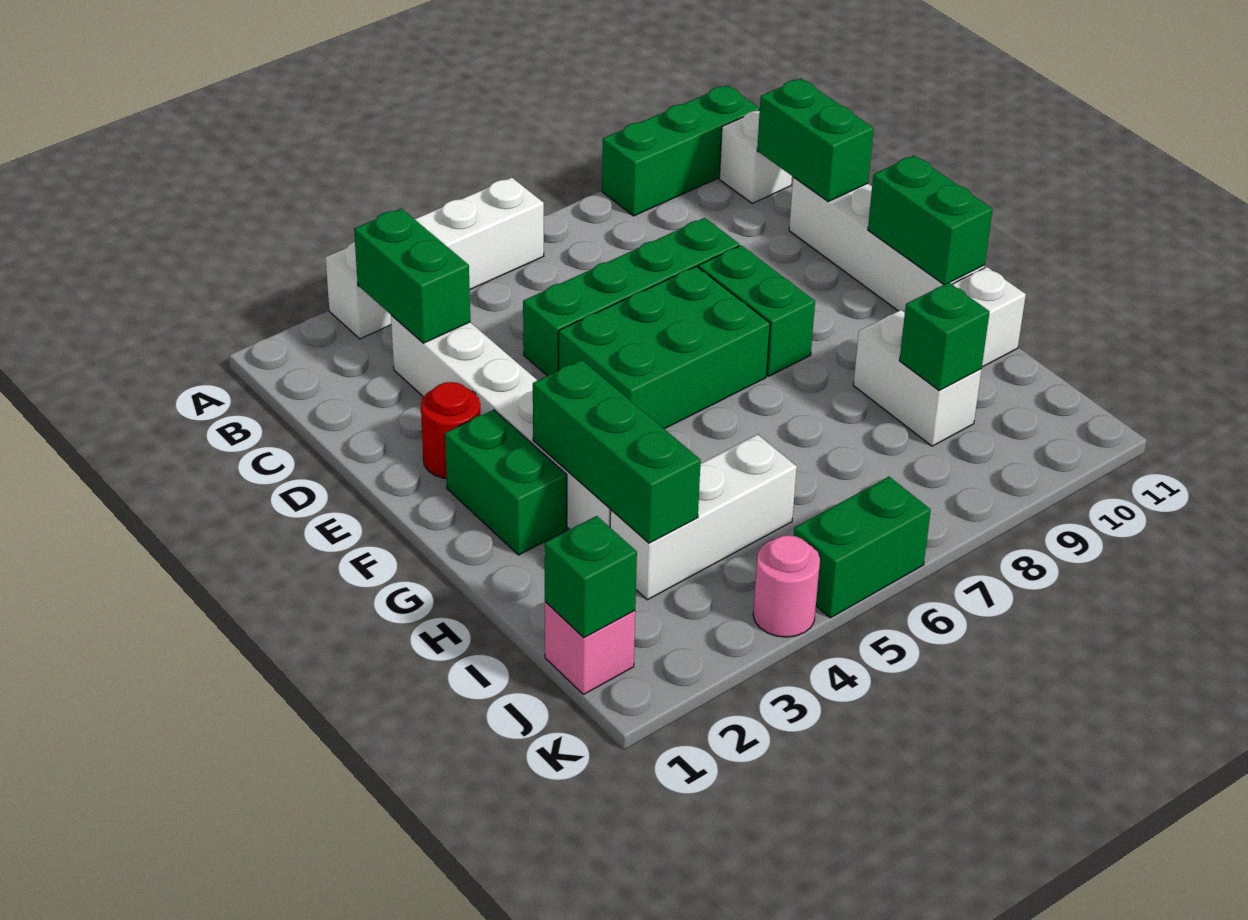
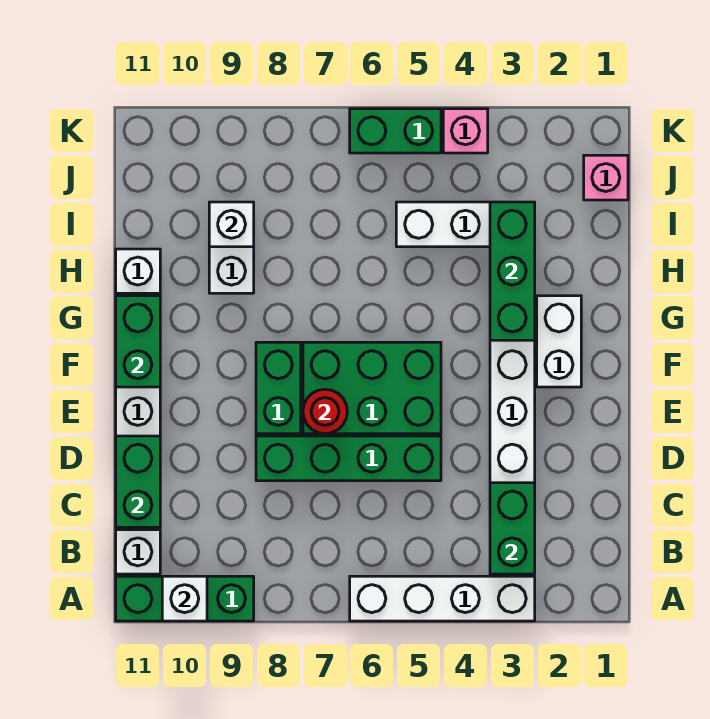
none -> white 1x1 brick [162,576,207,621]
red 1x1 round brick [421,382,480,479] -> red 1x1 round brick moved to [303,389,347,434]
green 1x2 brick [445,410,567,555] -> white 1x2 brick [537,296,581,387]
green 1x1 brick [899,283,990,390] -> white 1x1 brick [209,202,254,247]
green 1x1 brick [545,516,637,638] -> none
pink 1x1 round brick [753,535,820,637] -> pink 1x1 brick [443,109,488,153]

